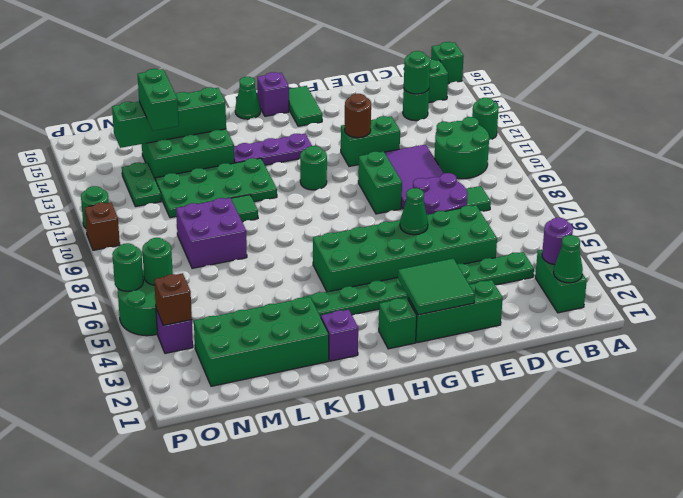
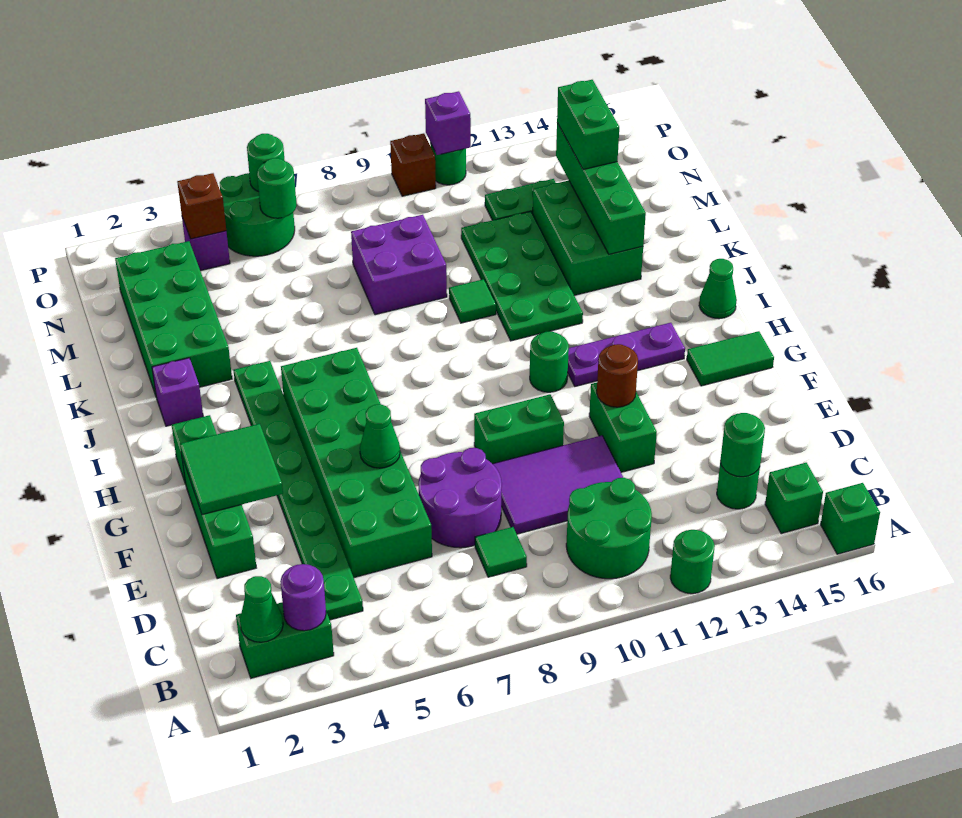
purple 1x3 plate [234,133,312,165] -> purple 1x3 plate turned to [568,323,685,386]
purple 1x1 brick [257,72,289,116] -> purple 1x1 brick moved to [425,91,471,155]
green 1x2 brick [138,69,179,131] -> green 1x2 brick turned to [557,80,619,169]

